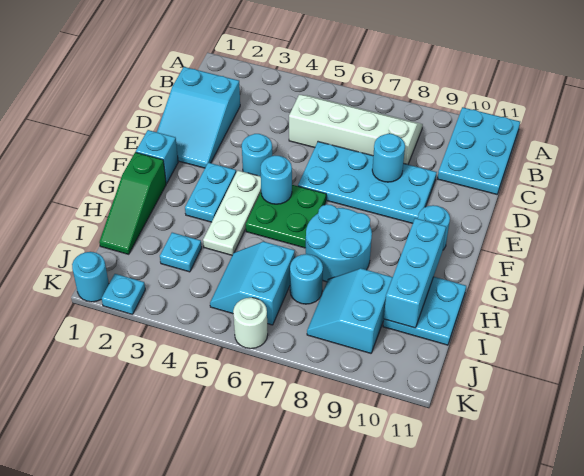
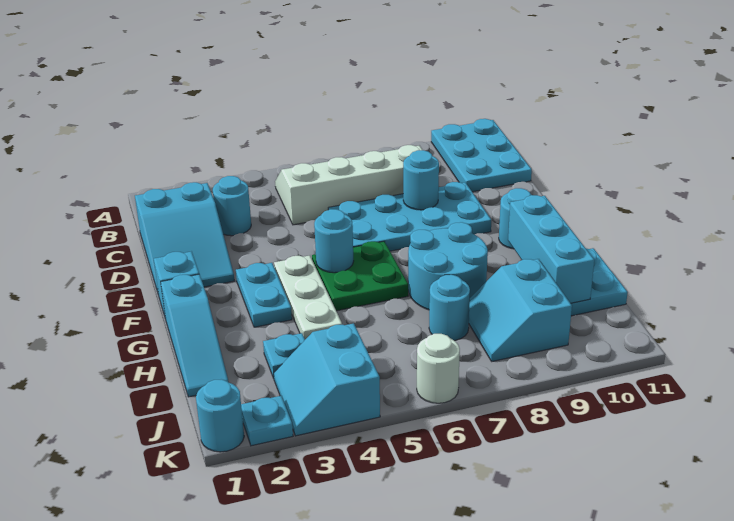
cyan 1x1 round brick [242,134,272,176] -> cyan 1x1 round brick moved to [213,176,251,236]
green 1x3 slope [99,152,166,254] -> cyan 1x3 slope [161,274,229,397]
cyan 2x2 slope [210,242,295,325] -> cyan 2x2 slope moved to [274,323,380,436]

